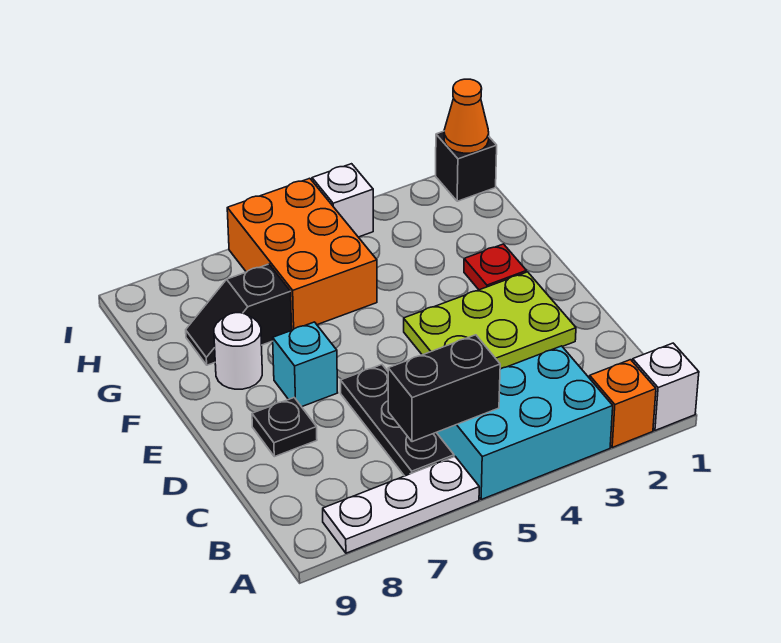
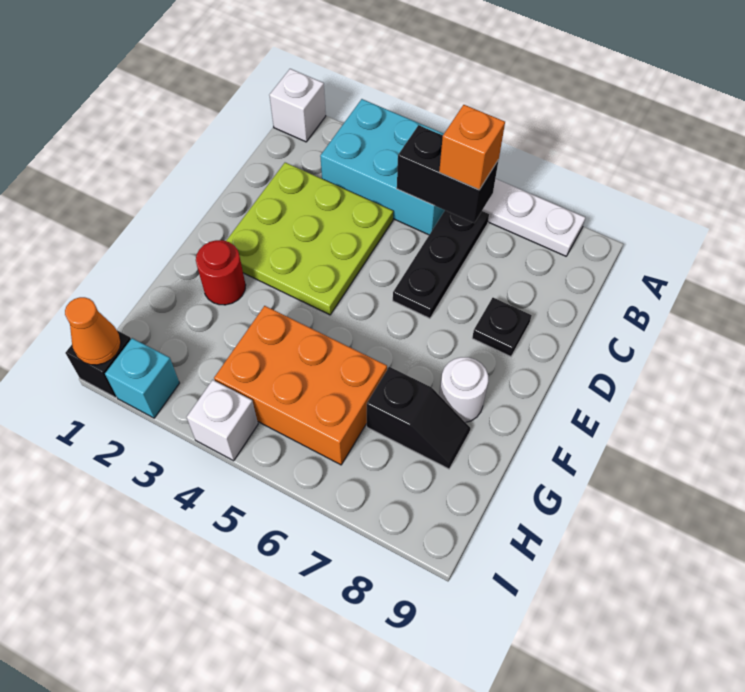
orange 1x1 brick [590,360,656,447] -> orange 1x1 brick moved to [439,105,505,190]
lime 2x3 plate [404,272,576,369] -> lime 3x3 plate [226,163,393,315]
cyan 1x1 brick [273,322,338,407] -> cyan 1x1 brick moved to [105,338,179,418]
red 1x1 plate [464,244,527,290] -> red 1x1 round brick [196,240,246,305]
orange 2x3 brick [227,178,377,330] -> orange 2x3 brick turned to [214,306,387,465]

